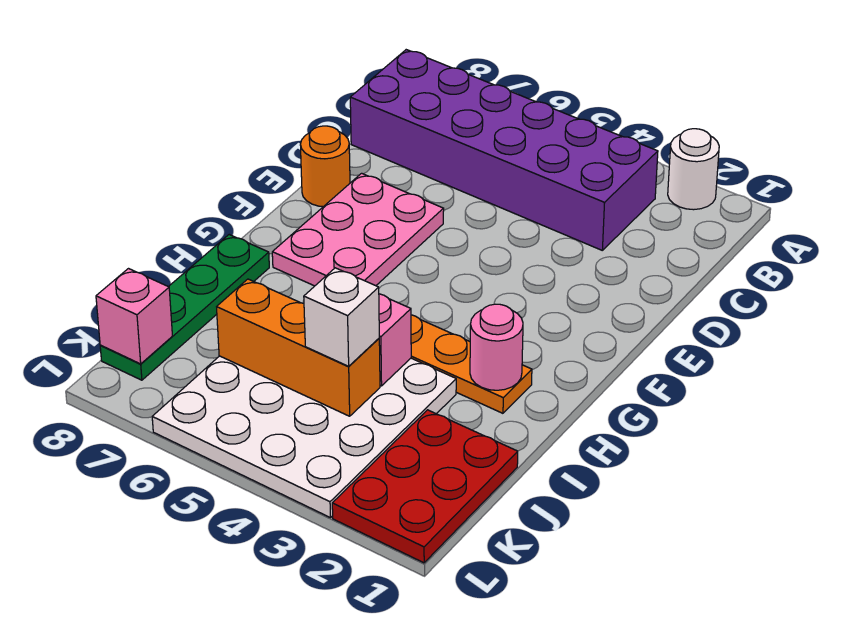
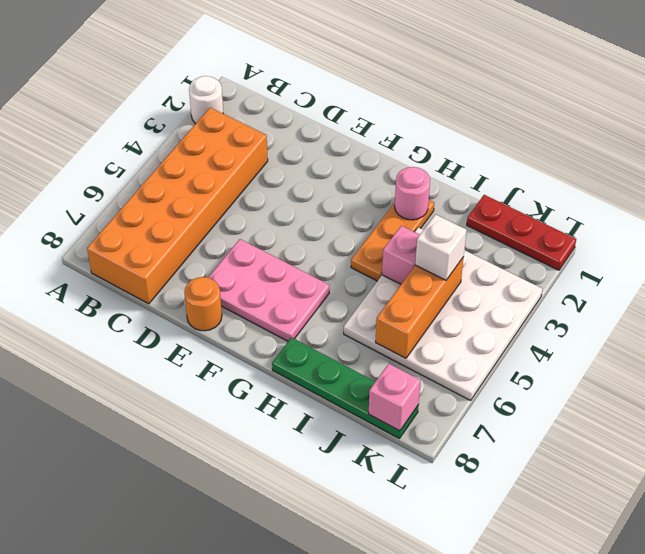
purple 2x6 brick [350,50,658,250] -> orange 2x6 brick [87,108,268,304]
red 2x3 plate [332,410,518,563] -> red 1x3 plate [467,195,576,270]

